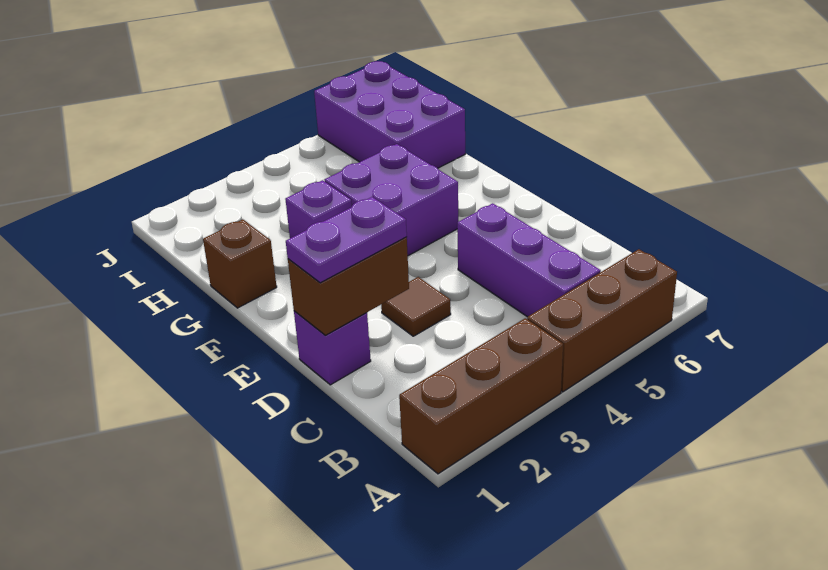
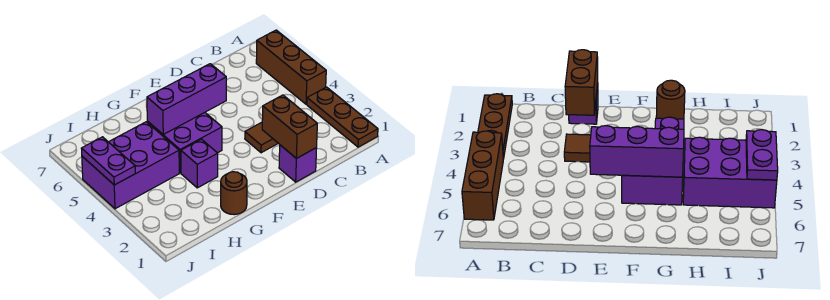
brown 1x3 brick [399,318,563,474] -> brown 1x3 plate [307,87,378,147]
purple 1x3 brick [457,203,601,317] -> purple 1x3 brick moved to [147,64,226,134]
purple 1x2 plate [286,197,407,283] -> purple 1x2 plate moved to [81,137,135,185]
brown 1x1 brick [203,219,277,308] -> brown 1x1 round brick [221,172,247,215]
purple 2x3 brick [314,61,465,168] -> purple 2x3 brick moved to [82,122,179,209]

